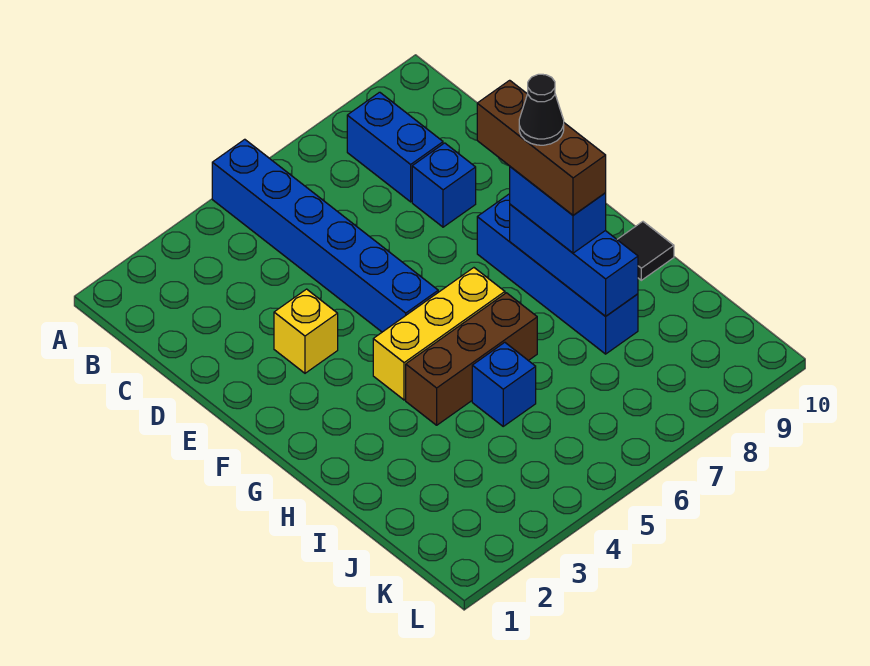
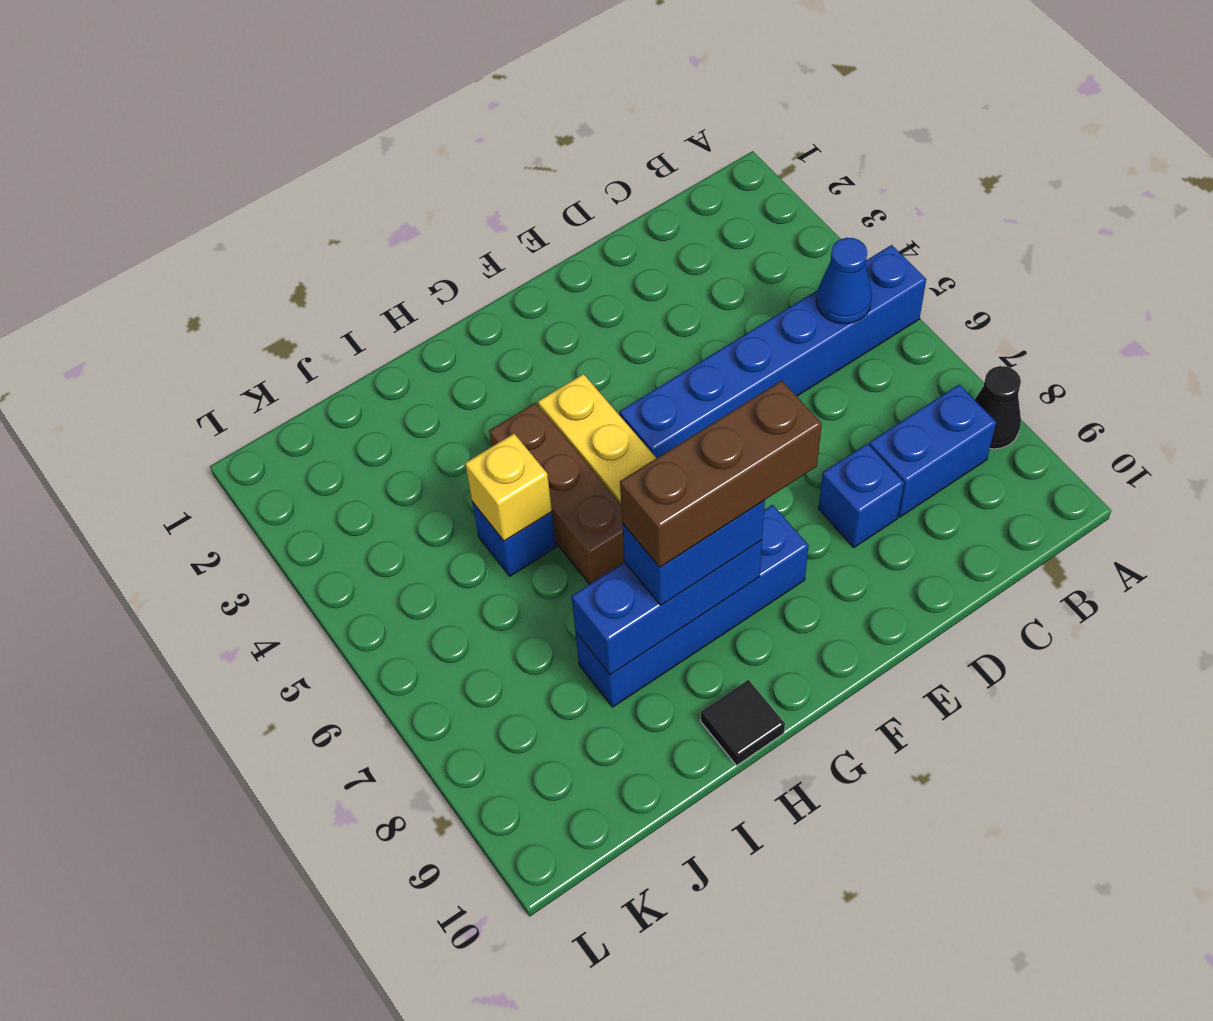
none -> blue 1x1 cone [816,238,872,324]
yellow 1x1 brick [274,289,338,373] -> yellow 1x1 brick moved to [465,434,552,541]
black 1x1 cone [519,74,564,145] -> black 1x1 cone moved to [975,366,1021,449]

